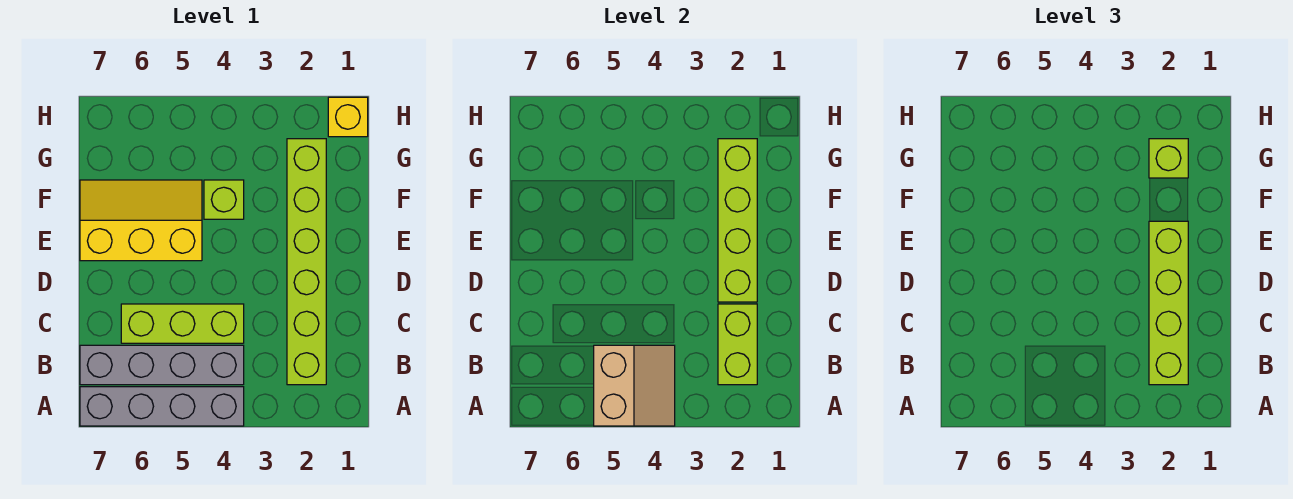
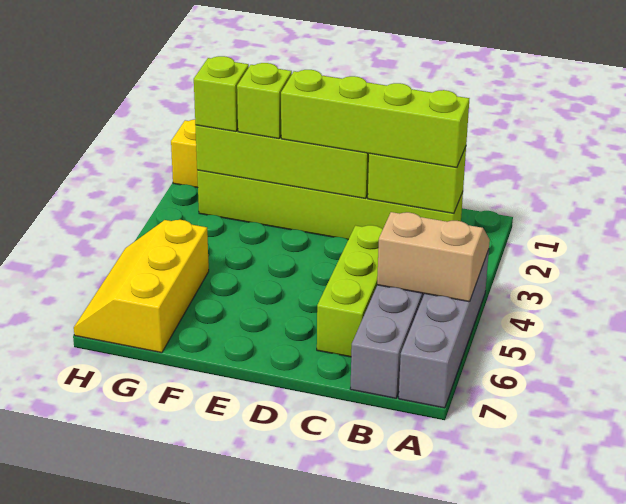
yellow 2x3 slope [80,180,202,261] -> yellow 2x3 slope moved to [74,220,209,353]
lime 1x1 brick [204,180,244,219] -> lime 1x1 brick moved to [237,63,292,138]

